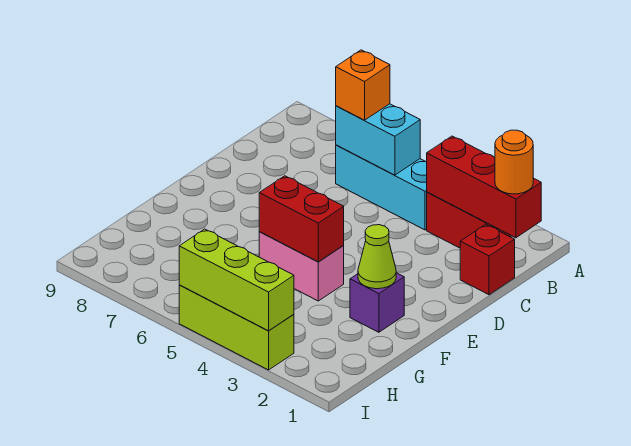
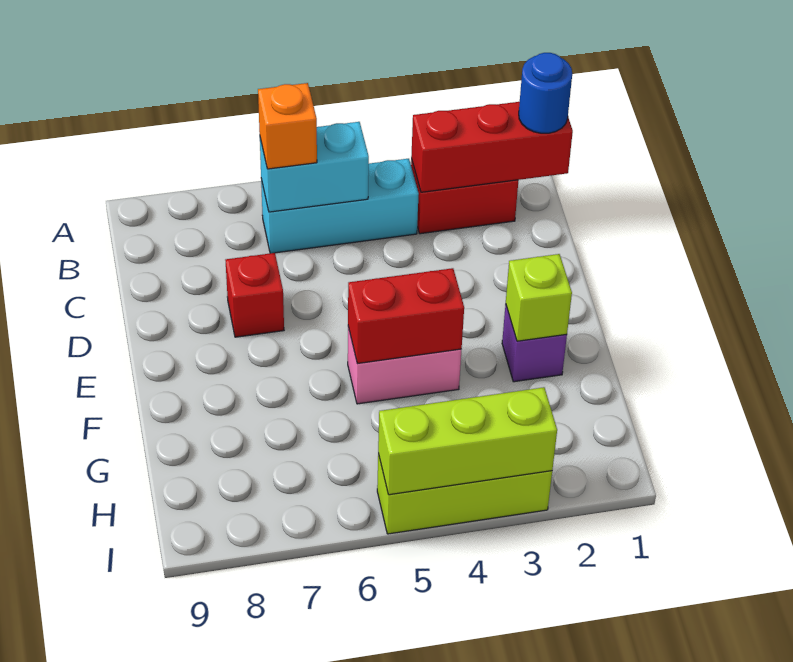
orange 1x1 round brick [495,130,533,194] -> blue 1x1 round brick [519,53,572,133]
red 1x1 brick [460,224,515,295] -> red 1x1 brick moved to [226,253,284,337]
lime 1x1 cone [358,225,396,289] -> lime 1x1 brick [506,254,572,341]

